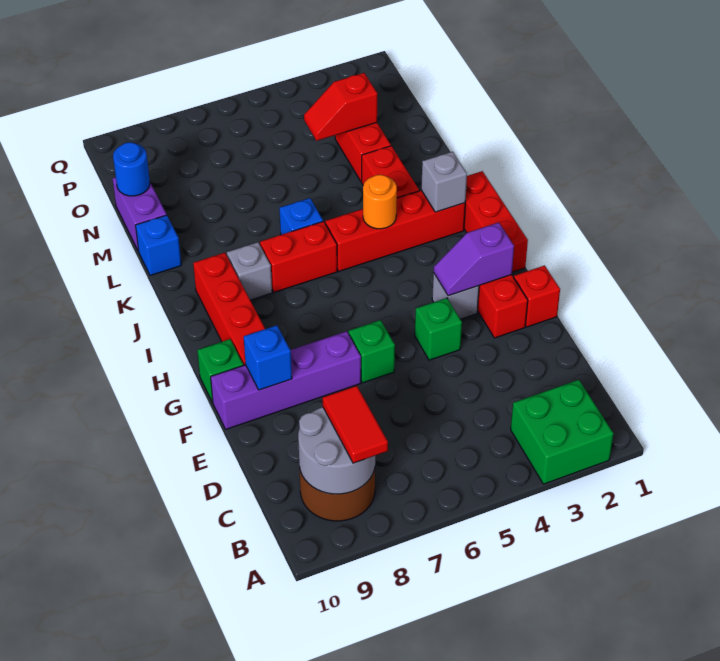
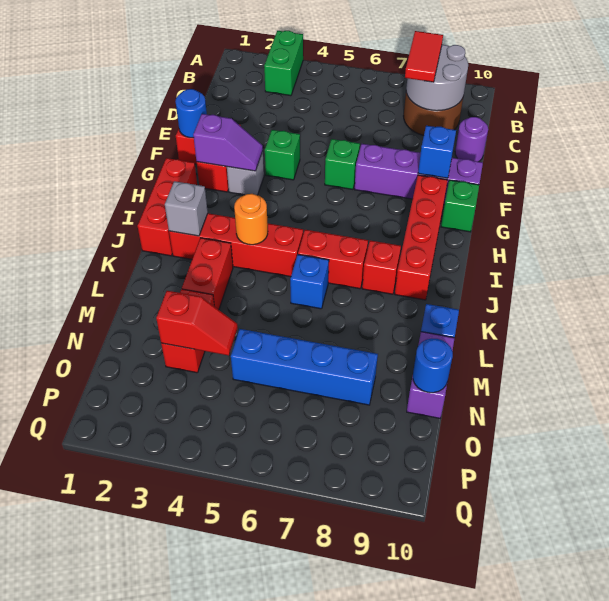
green 2x2 brick [511,380,613,484] -> green 1x2 brick [264,31,303,96]
none -> purple 1x1 round brick [455,117,488,162]
none -> blue 1x1 round brick [175,89,207,138]
grey 1x1 brick [227,242,272,300] -> red 1x1 brick [362,241,401,294]
none -> blue 1x4 brick [231,329,378,405]

